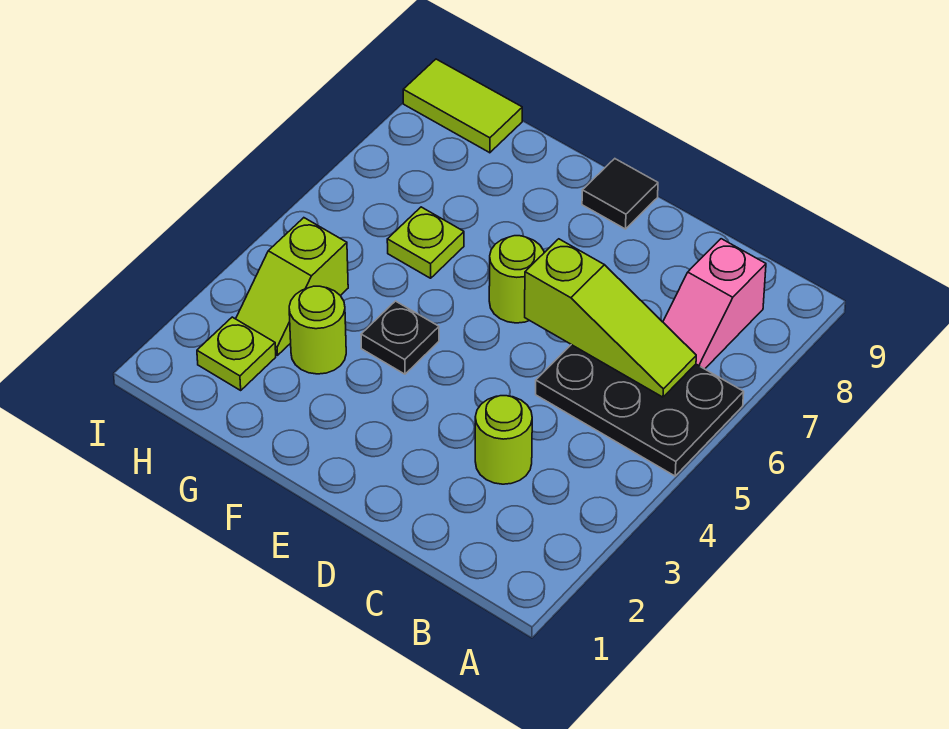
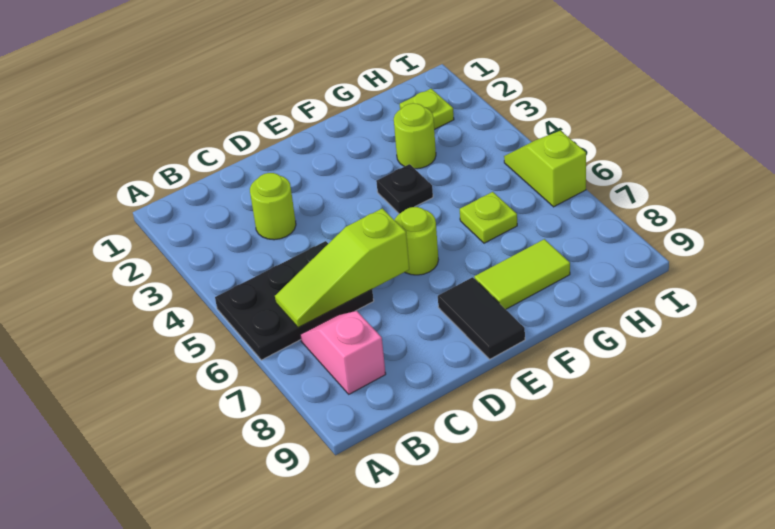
black 1x1 tile [582,159,658,229] -> black 1x2 tile [438,277,525,359]
lime 1x2 slope [236,218,348,355] -> lime 1x2 slope moved to [504,131,586,207]
lime 1x2 tile [403,59,522,153] -> lime 1x2 tile moved to [474,239,570,309]

